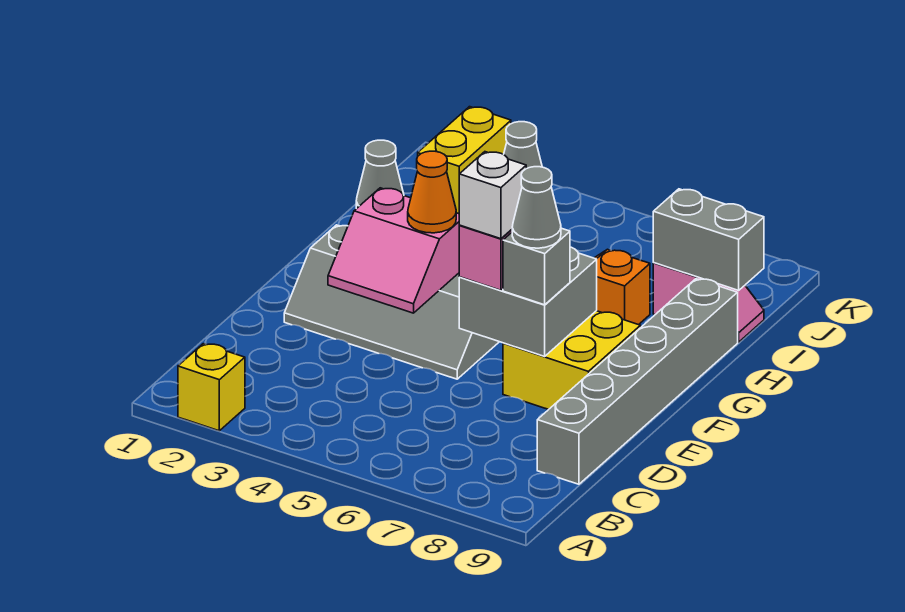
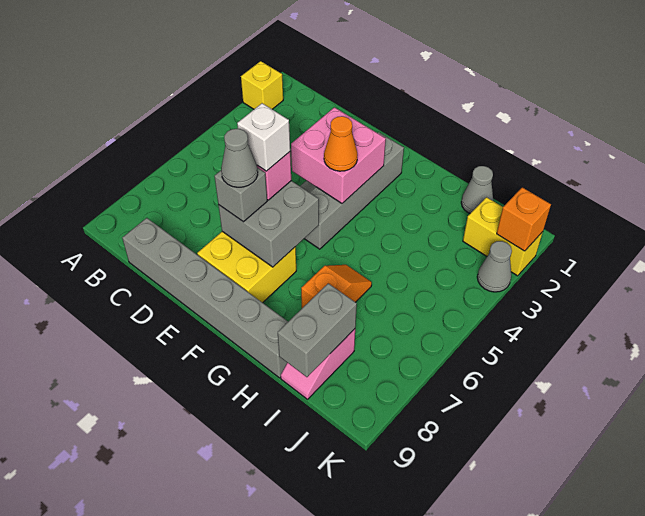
pink 2x2 slope [328,188,460,313] -> pink 2x2 brick [291,107,386,203]
none -> orange 1x1 brick [497,187,551,251]

